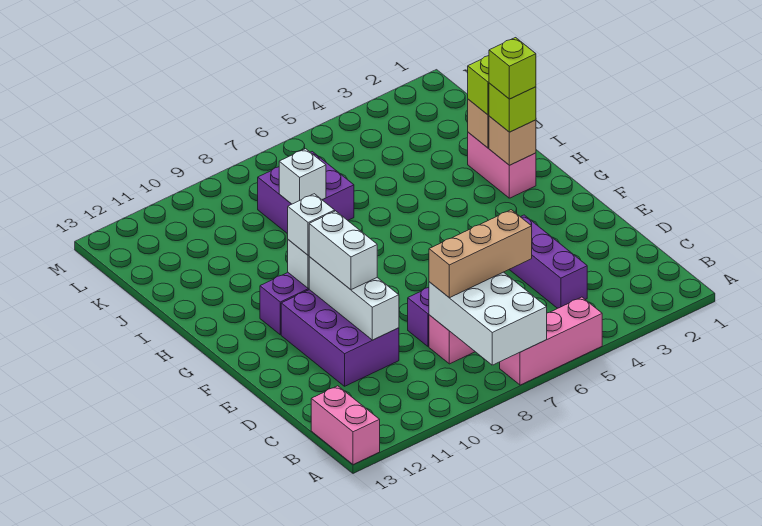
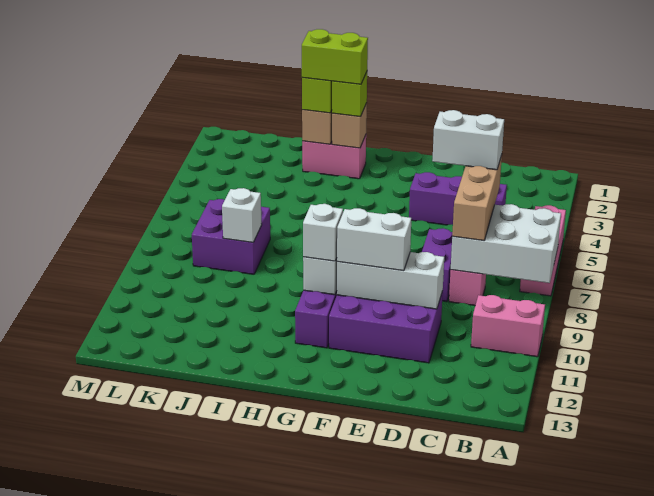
pink 1x2 brick [311,386,380,465] -> pink 1x2 brick moved to [471,295,545,357]
none -> white 1x2 brick [432,110,504,170]
lime 1x1 brick [489,38,536,99] -> lime 1x2 brick [302,29,368,84]

